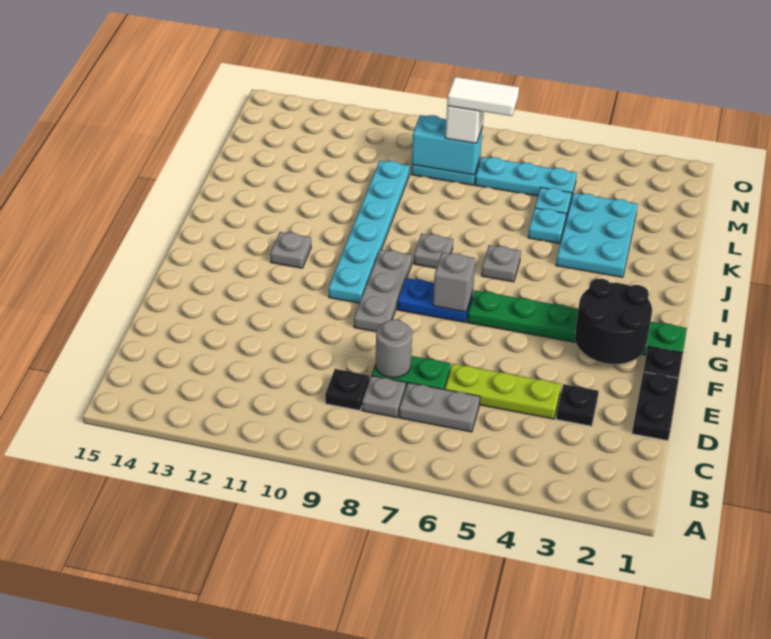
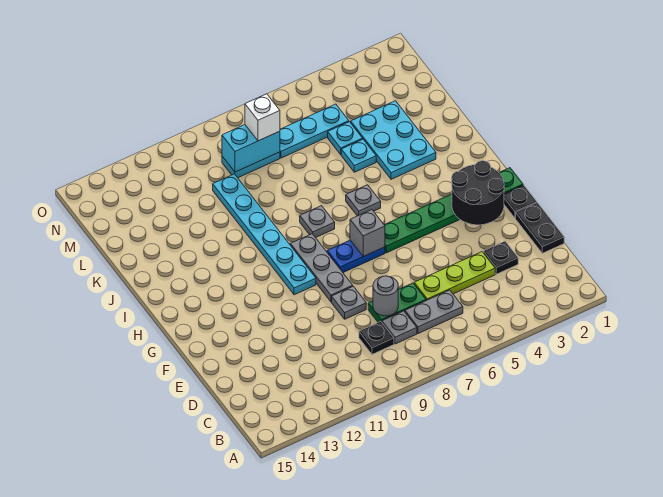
grey 1x1 plate [270,232,311,268] -> grey 1x1 plate moved to [332,286,366,319]
white 1x2 tile [447,77,519,116] -> none

